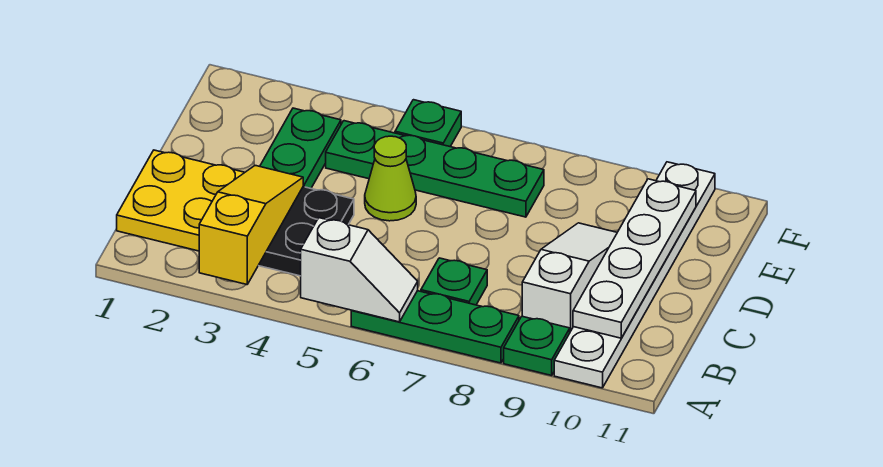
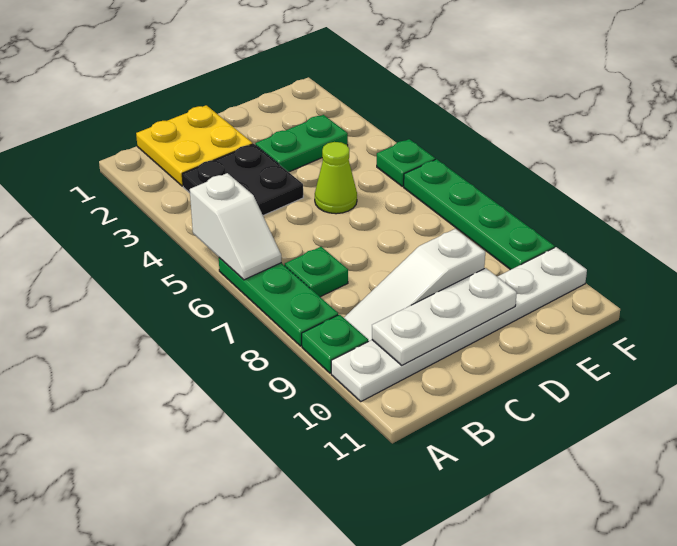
yellow 1x3 slope [199,166,303,284] -> none
white 1x3 slope [522,223,617,332] -> white 1x3 slope turned to [344,229,485,341]
white 1x4 plate [573,179,696,338] -> white 1x3 plate [372,268,517,365]
green 1x4 plate [326,121,544,217] -> green 1x4 plate moved to [404,159,555,270]

